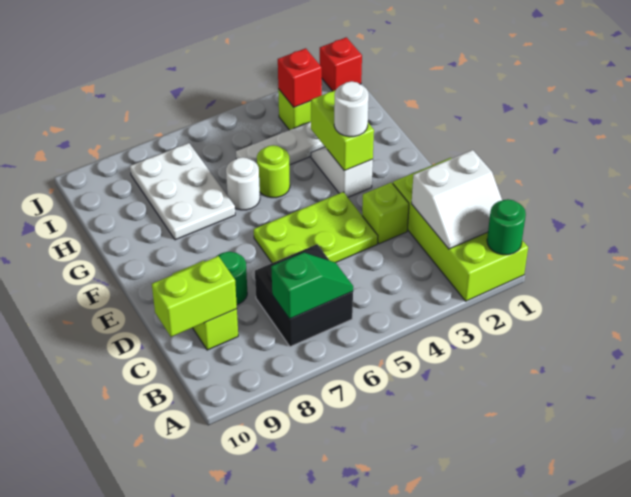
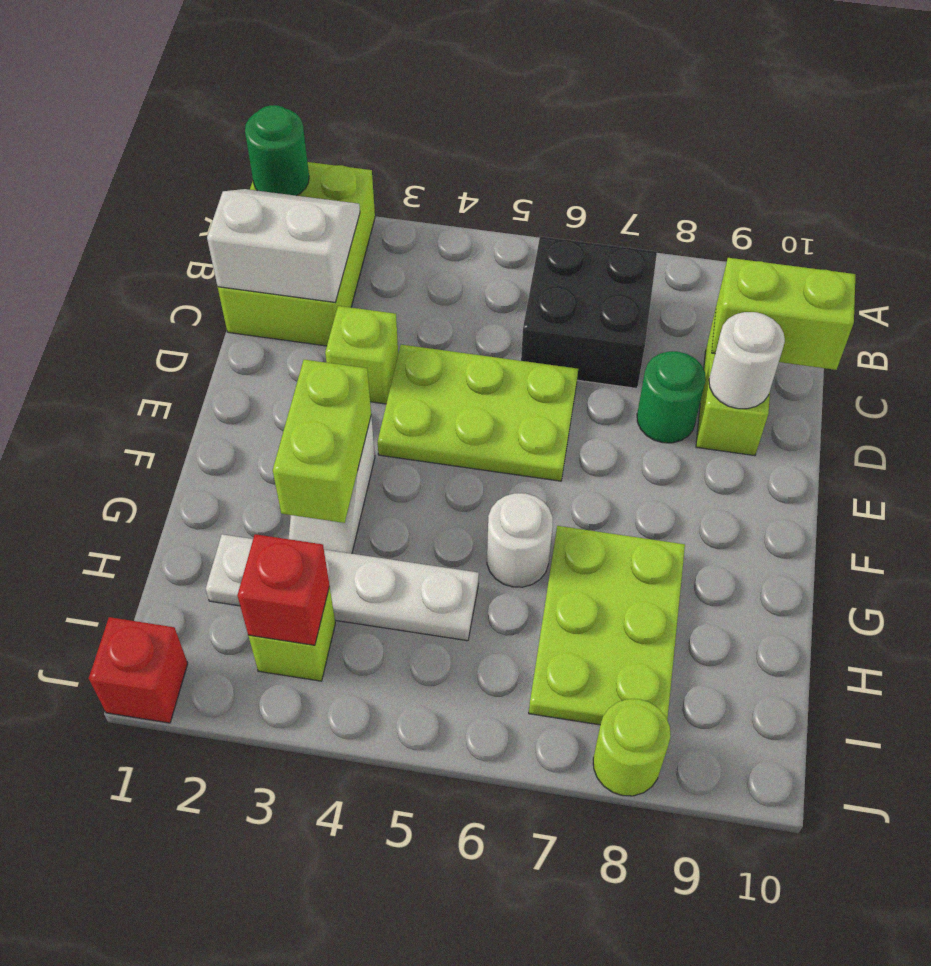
lime 2x4 brick [393,158,528,301] -> lime 2x3 brick [218,162,375,346]
green 1x2 slope [271,252,353,319] -> none
white 1x1 round brick [334,81,369,137] -> white 1x1 round brick moved to [709,312,785,409]
lime 1x1 round brick [257,145,290,198] -> lime 1x1 round brick moved to [593,699,671,796]
white 2x3 plate [130,143,235,240] -> lime 2x3 plate [529,526,685,725]

